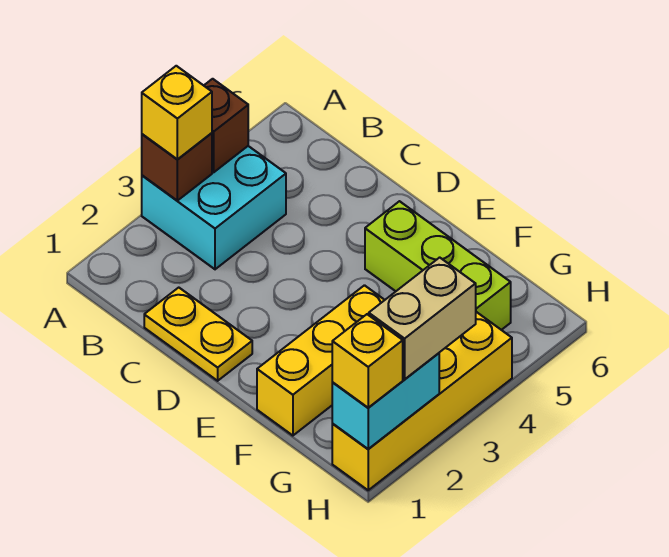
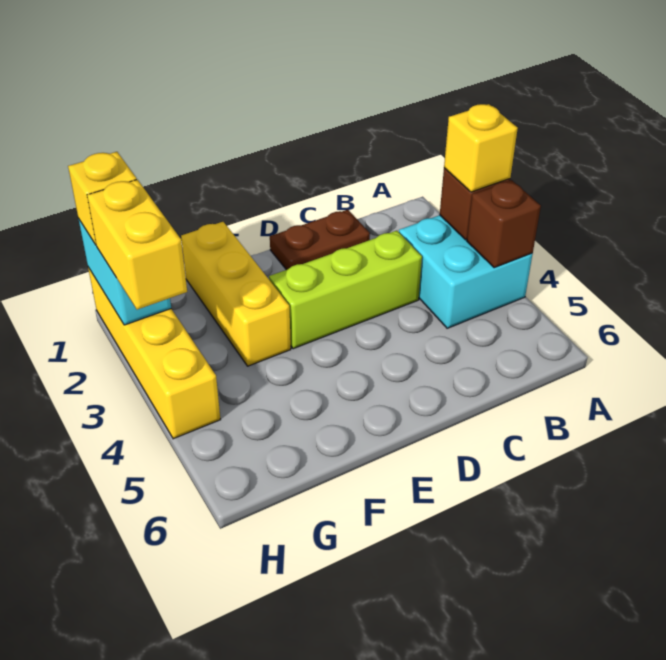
yellow 1x2 plate [144,288,252,381] -> brown 1x2 plate [270,210,370,270]
lime 1x3 brick [365,201,511,330] -> lime 1x3 brick moved to [269,231,422,349]
tan 1x2 brick [369,257,476,379] -> yellow 1x2 brick [87,180,187,310]

